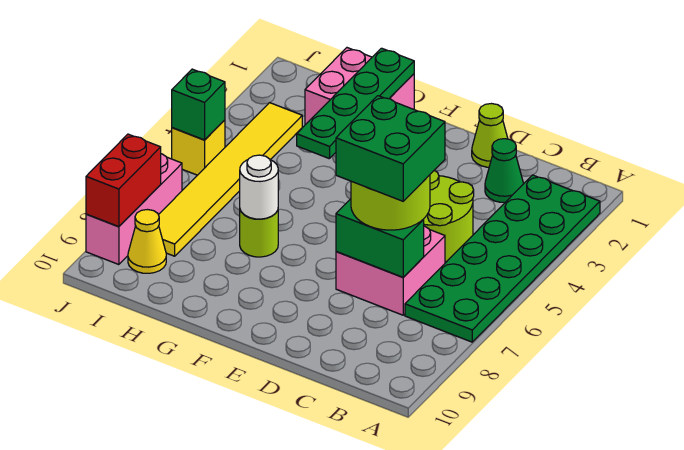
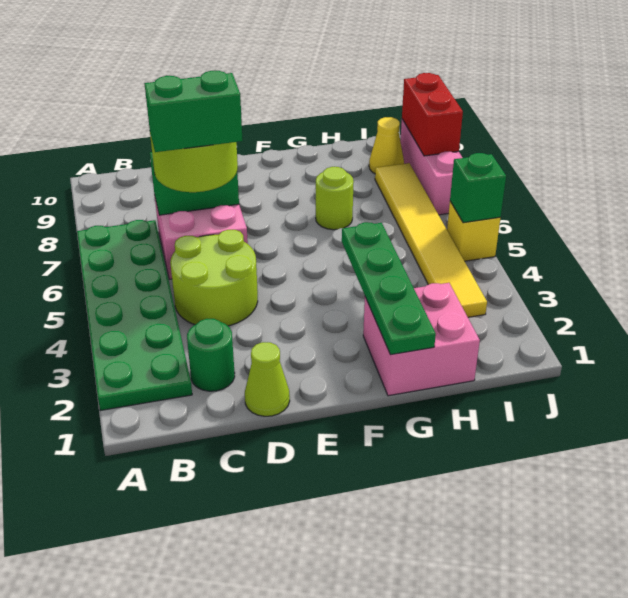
green 1x1 cone [485,139,523,203] -> green 1x1 round brick [187,319,235,391]
green 2x2 brick [336,96,445,201] -> green 1x2 brick [144,71,243,152]
white 1x1 round brick [240,155,278,219] -> none

